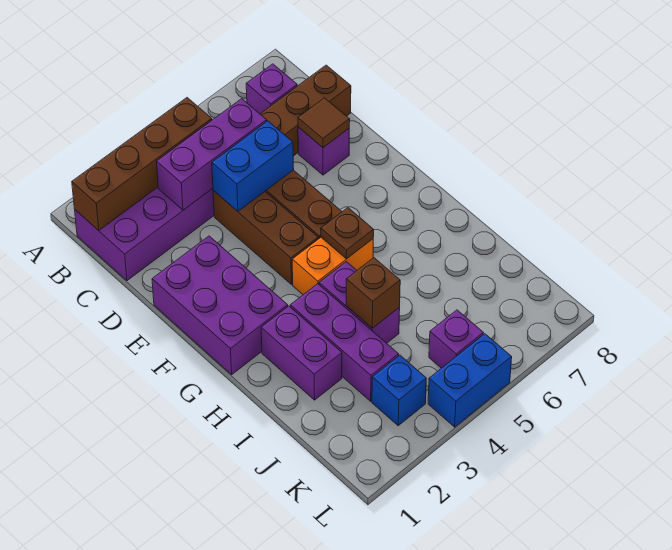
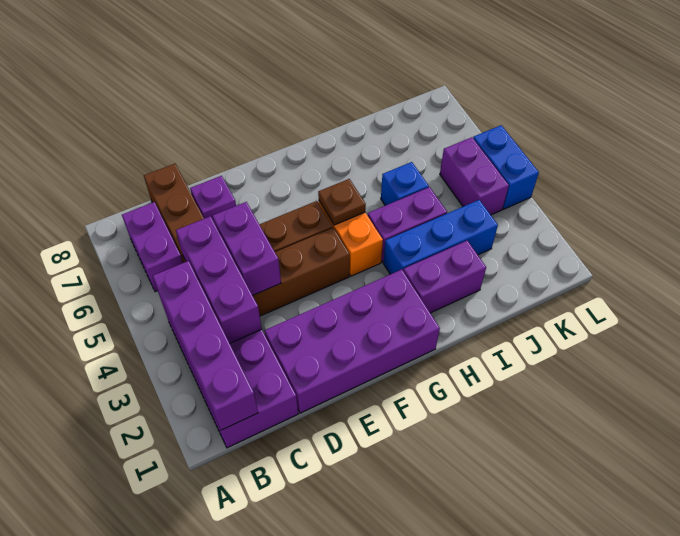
brown 1x4 brick [72,98,212,230] -> purple 1x4 brick [153,261,258,430]
purple 1x1 brick [246,64,297,114] -> purple 1x2 brick [122,202,183,292]
blue 1x2 brick [212,121,294,211] -> purple 1x2 brick [213,202,281,295]
brown 1x1 tile [298,98,350,147] -> none
purple 2x3 brick [152,236,288,375] -> purple 2x4 brick [265,269,440,413]
purple 1x3 brick [290,284,399,401] -> blue 1x3 brick [383,200,498,274]
brown 1x1 brick [346,258,400,328] -> none
blue 1x1 brick [372,355,426,426] -> blue 1x1 brick moved to [381,162,429,206]
purple 1x1 brick [429,310,483,368] -> purple 1x2 brick [440,137,509,215]

